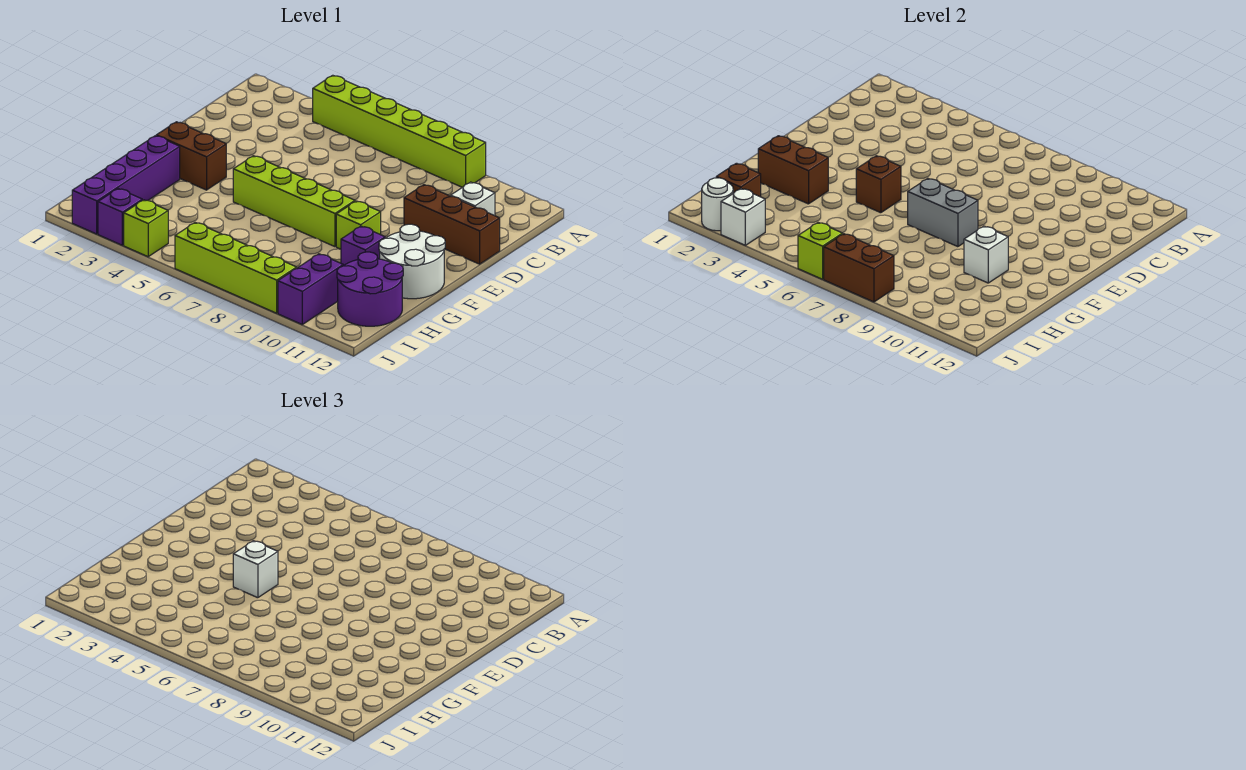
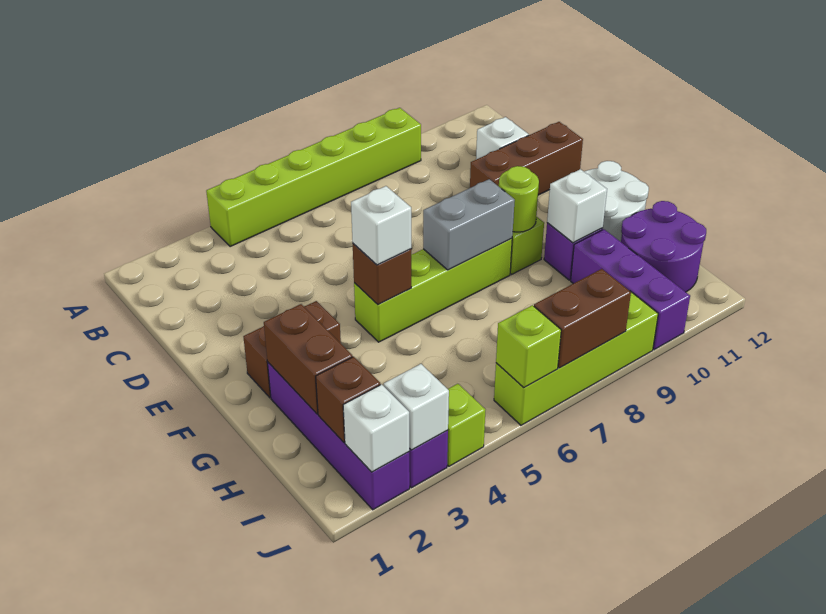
none -> lime 1x1 round brick [499,166,539,232]
brown 1x2 brick [758,136,828,204] -> brown 1x2 brick turned to [264,304,353,414]
purple 1x2 brick [278,254,343,324] -> purple 1x3 brick [571,229,690,350]
white 1x1 round brick [702,178,733,231] -> white 1x1 brick [343,384,409,472]

